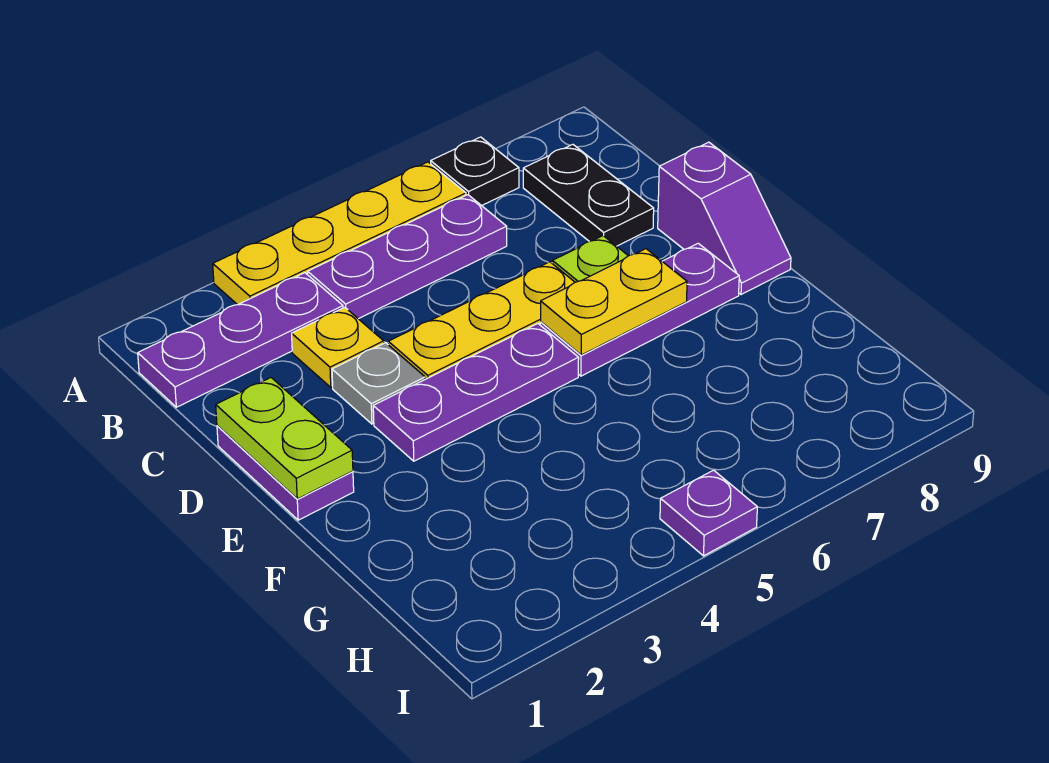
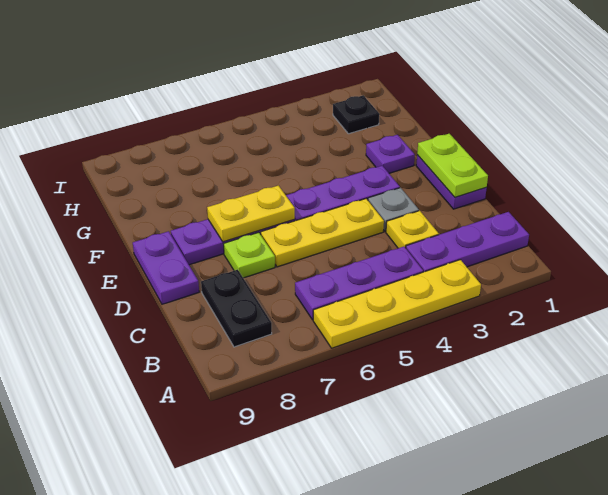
black 1x1 plate [431,137,519,206] -> black 1x1 plate moved to [333,95,379,134]
purple 1x2 slope [658,142,791,295] -> purple 1x2 plate [133,231,199,304]
purple 1x1 plate [660,470,757,556] -> purple 1x1 plate moved to [366,135,415,173]

